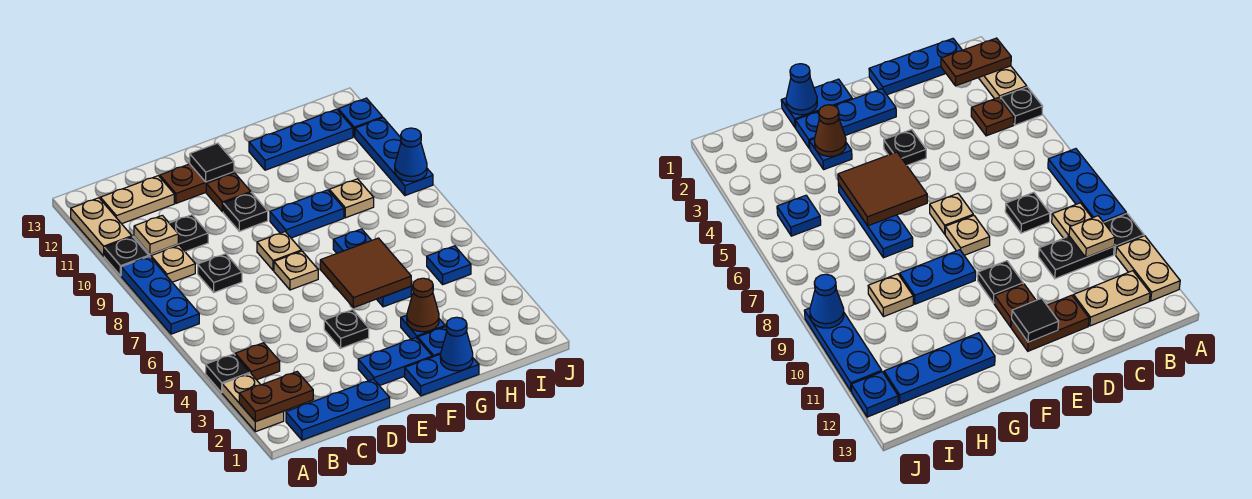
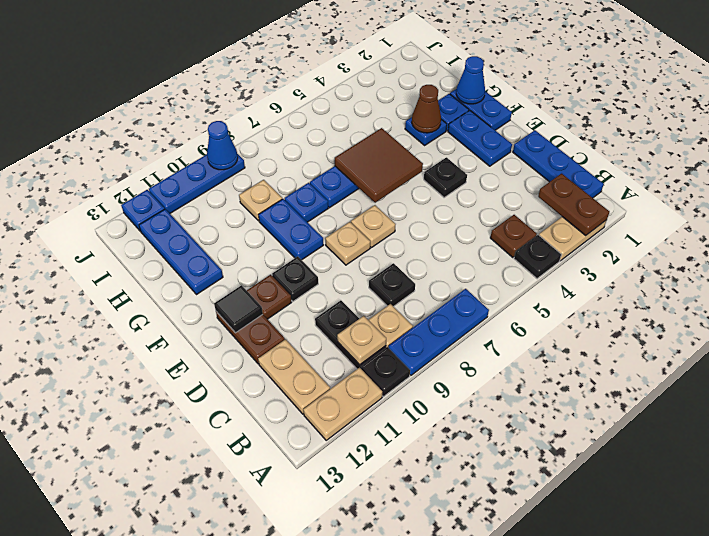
blue 1x1 plate [427,246,471,284] -> blue 1x1 plate moved to [285,183,328,222]

